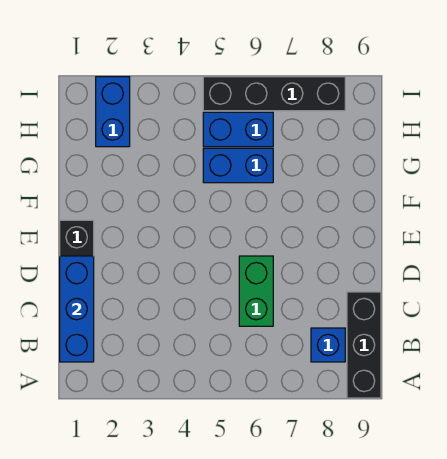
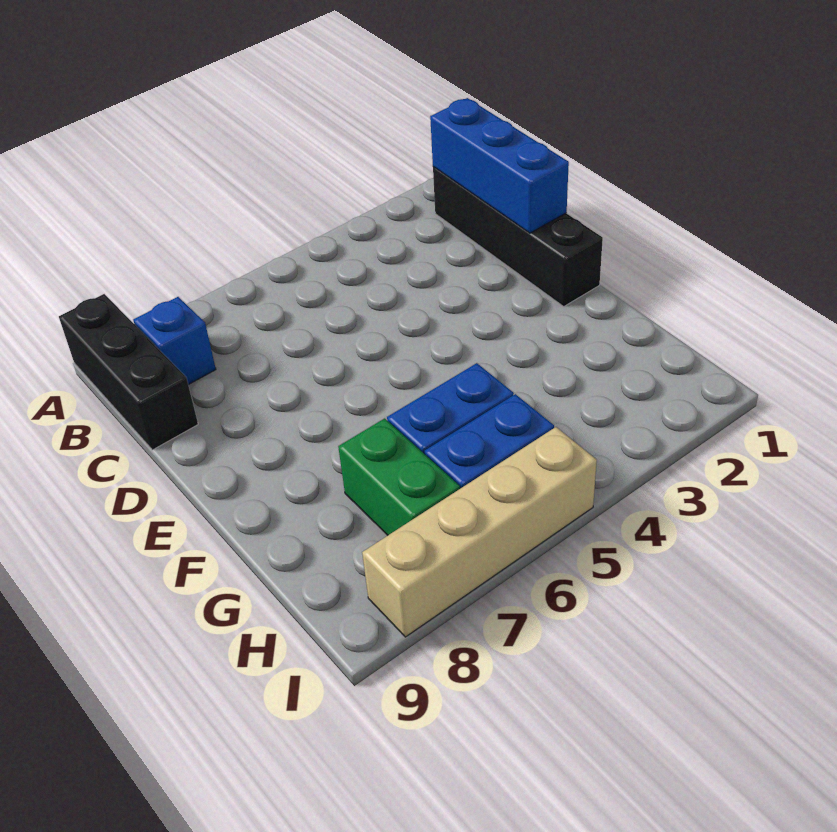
green 1x2 brick [239,256,273,326] -> green 1x2 brick moved to [338,418,460,535]
blue 1x2 brick [96,77,130,147] -> none
black 1x4 brick [203,77,345,111] -> tan 1x4 brick [362,427,597,637]

